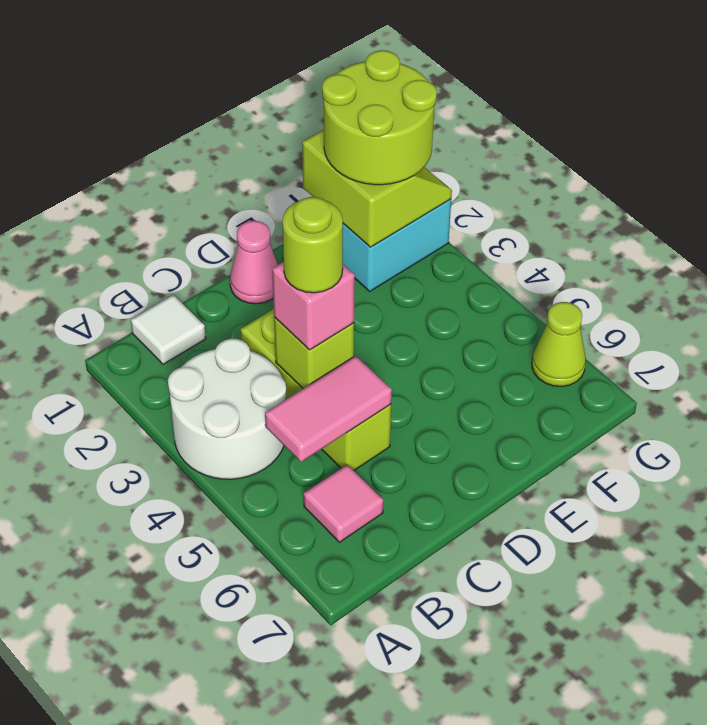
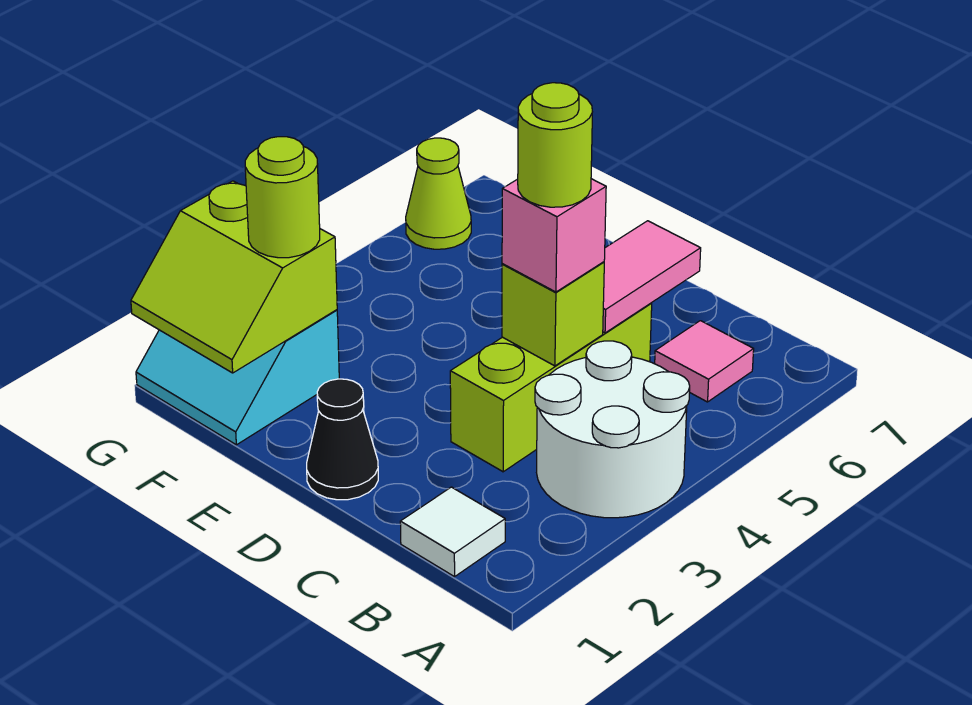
pink 1x2 tile [265,356,392,462] -> pink 1x2 tile turned to [603,221,701,333]
pink 1x1 cone [230,221,278,304] -> black 1x1 cone [307,379,378,500]
lime 2x2 slope [302,130,452,247] -> lime 2x2 slope turned to [131,181,337,373]
lime 2x2 round brick [322,50,437,185] -> lime 1x1 round brick [245,137,320,258]

